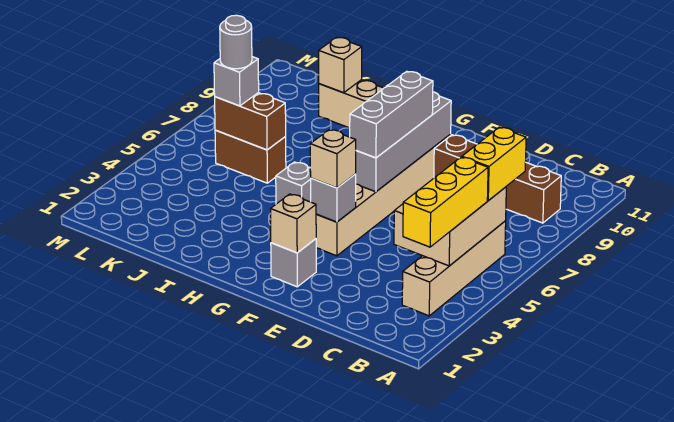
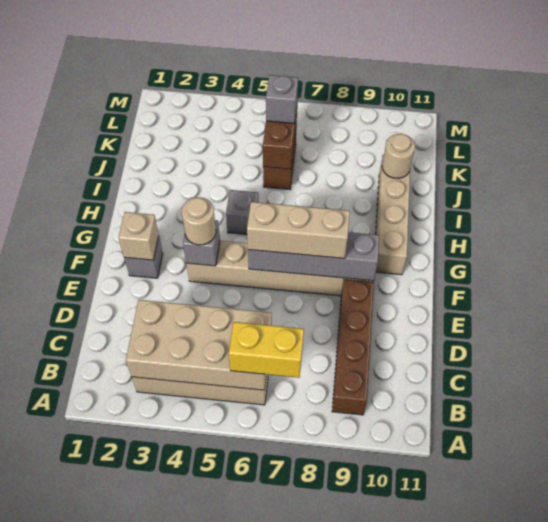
yellow 1x3 brick [403,157,488,247] -> none
tan 2x3 brick [394,187,506,266] -> tan 2x4 brick [126,300,272,390]
tan 1x1 brick [310,130,356,188] -> tan 1x1 round brick [182,197,216,245]
grey 1x3 brick [350,71,433,158] -> tan 1x3 brick [247,202,350,258]
tan 1x1 brick [319,37,362,93] -> tan 1x1 round brick [382,134,415,178]
grey 1x1 round brick [220,15,252,69] -> none

